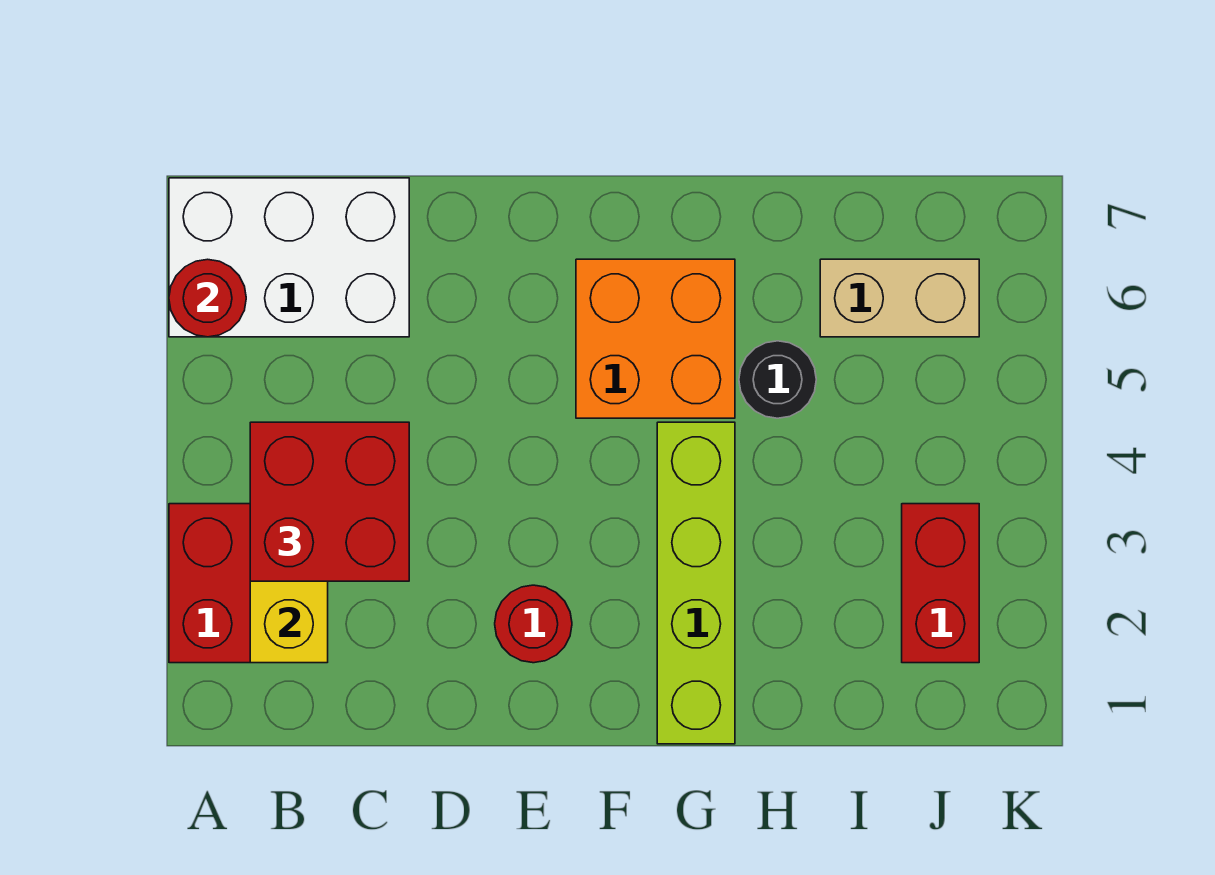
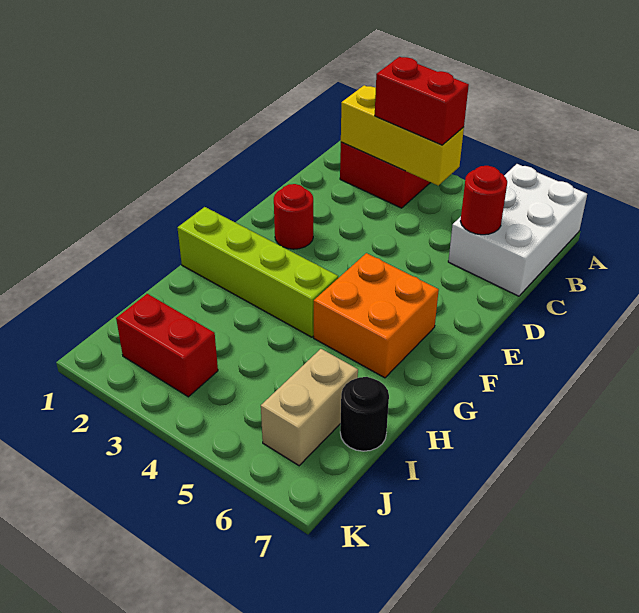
red 1x1 round brick [169,259,246,337] -> red 1x1 round brick moved to [461,166,507,235]
red 2x2 brick [250,422,409,581] -> red 1x2 brick [375,57,469,145]
black 1x1 round brick [739,341,816,418] -> black 1x1 round brick moved to [340,377,389,451]

